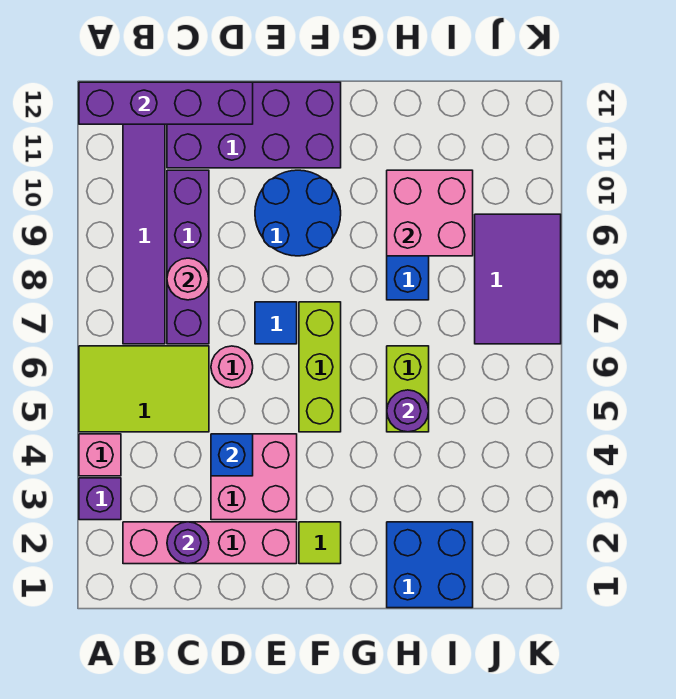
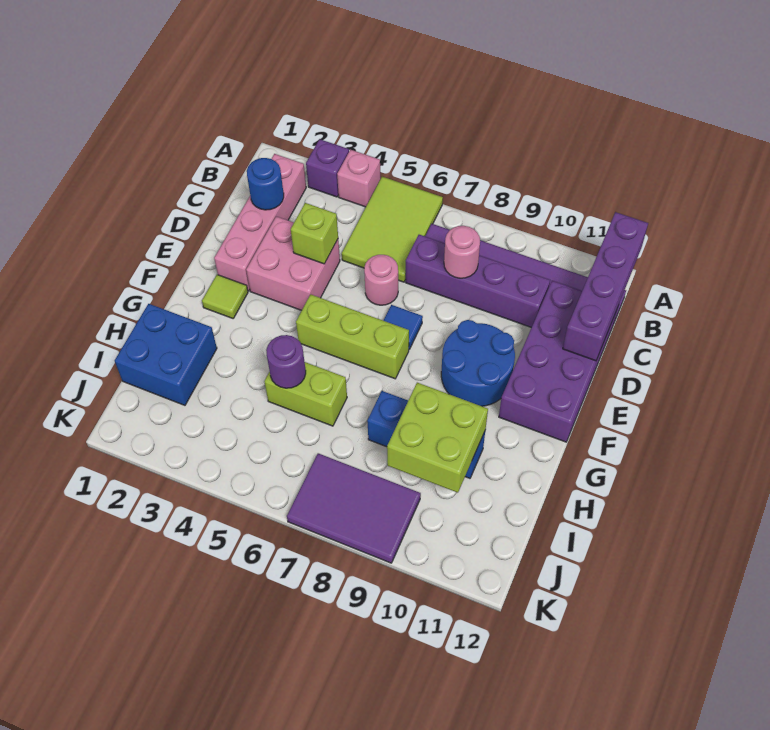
purple 1x1 round brick [167,522,209,564] -> blue 1x1 round brick [247,158,284,210]
blue 1x1 brick [211,434,253,476] -> lime 1x1 brick [291,203,338,264]
pink 2x2 brick [387,170,473,256] -> lime 2x2 brick [387,383,488,493]

